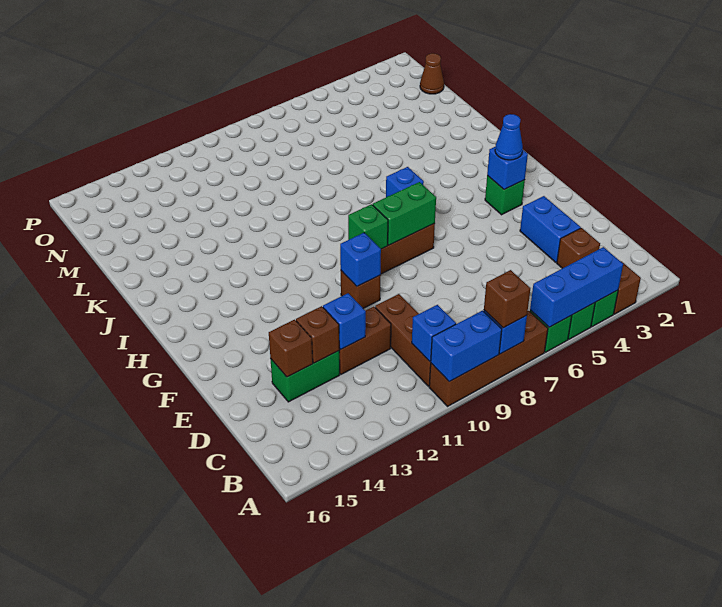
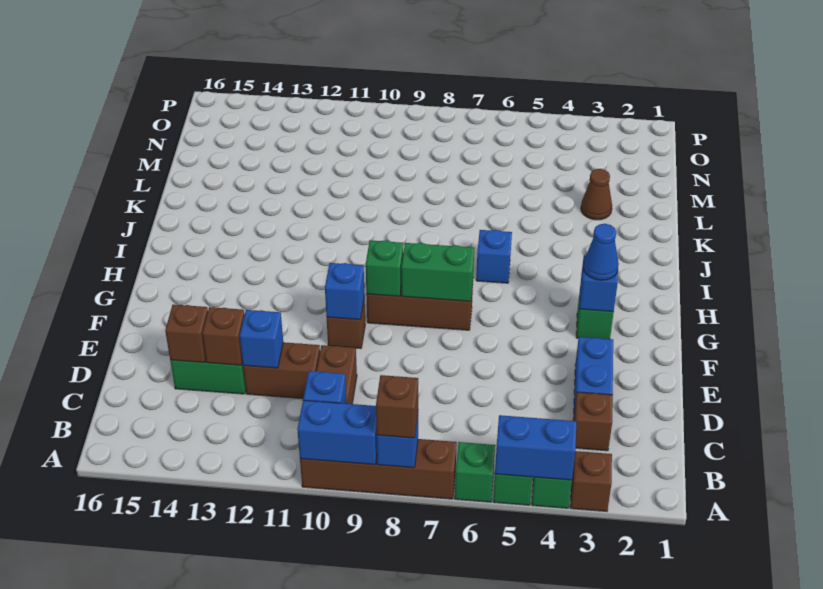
blue 1x3 brick [530,247,623,327] -> blue 1x2 brick [495,415,576,480]
brown 1x1 cone [420,53,444,94] -> brown 1x1 cone moved to [581,169,612,220]

